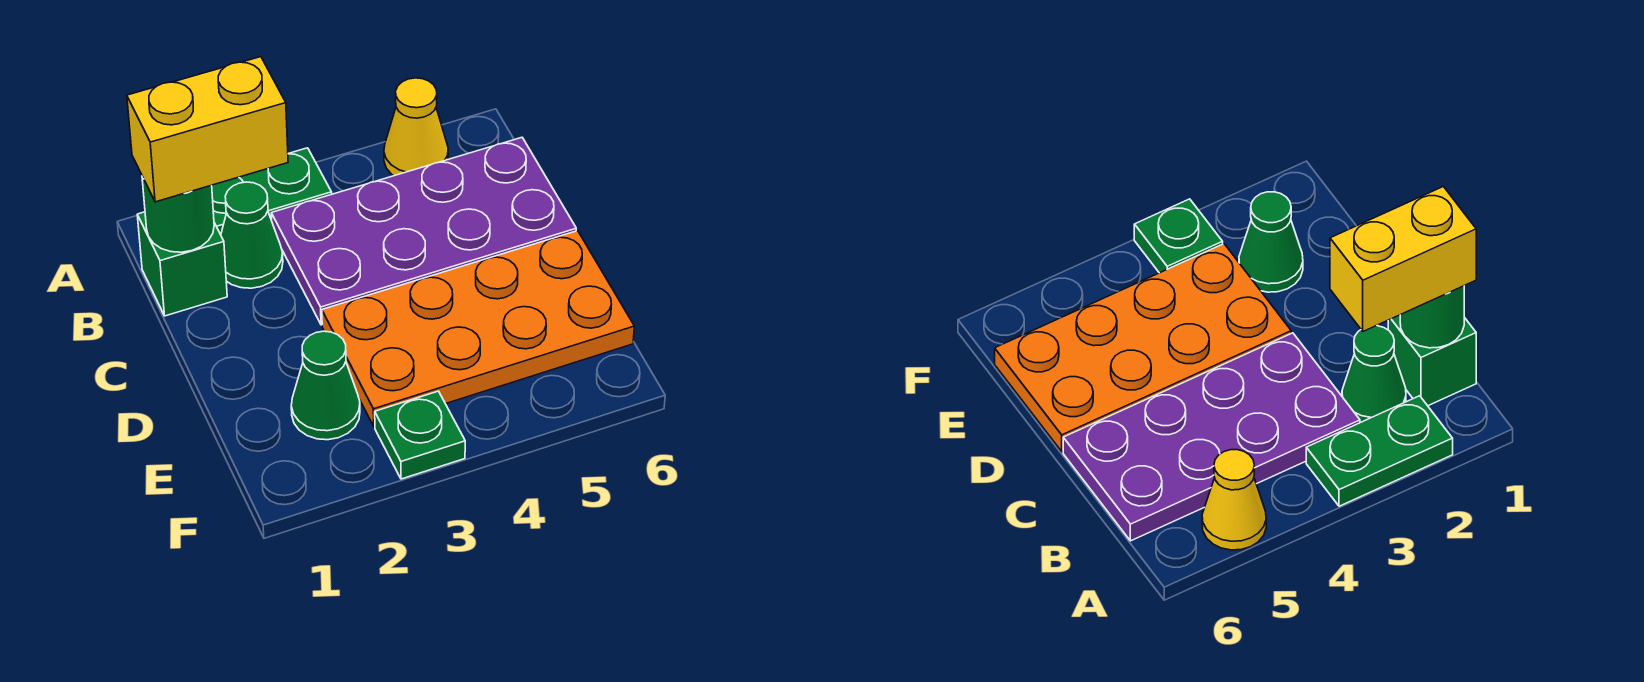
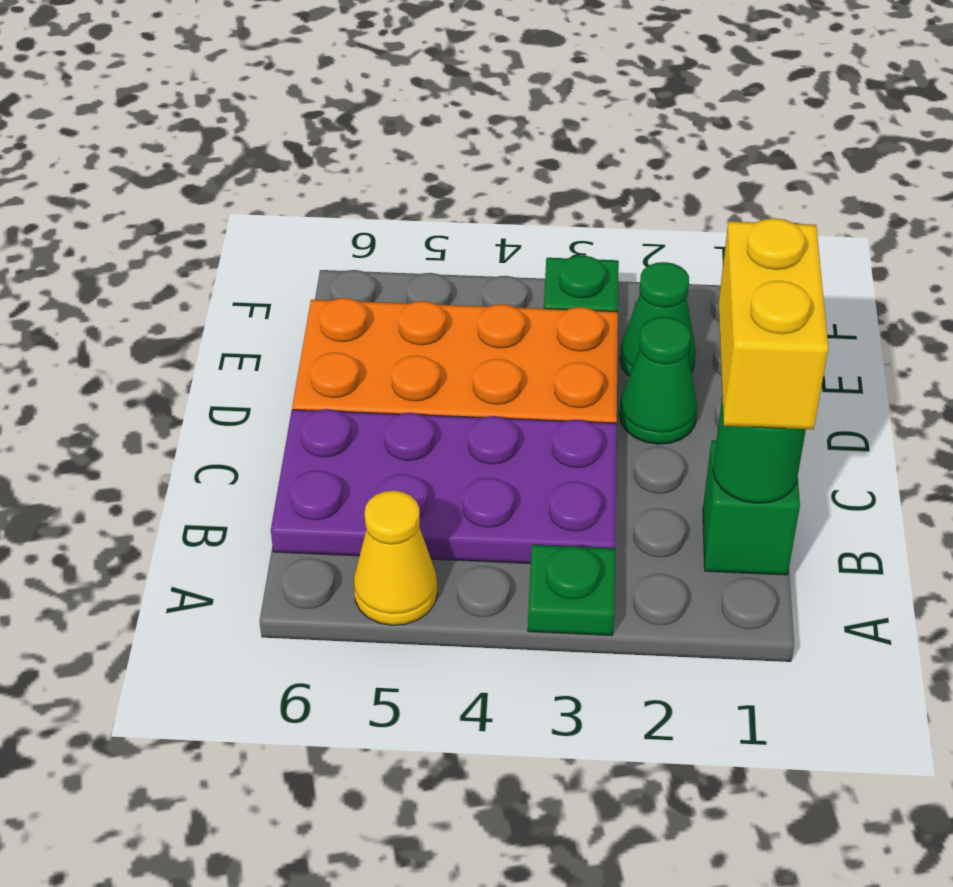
green 1x2 plate [212,148,332,235] -> green 1x1 plate [528,545,615,636]
yellow 1x2 brick [127,57,288,202] -> yellow 1x2 brick turned to [719,218,828,430]
green 1x1 cone [221,182,283,288] -> green 1x1 cone moved to [619,317,697,444]

